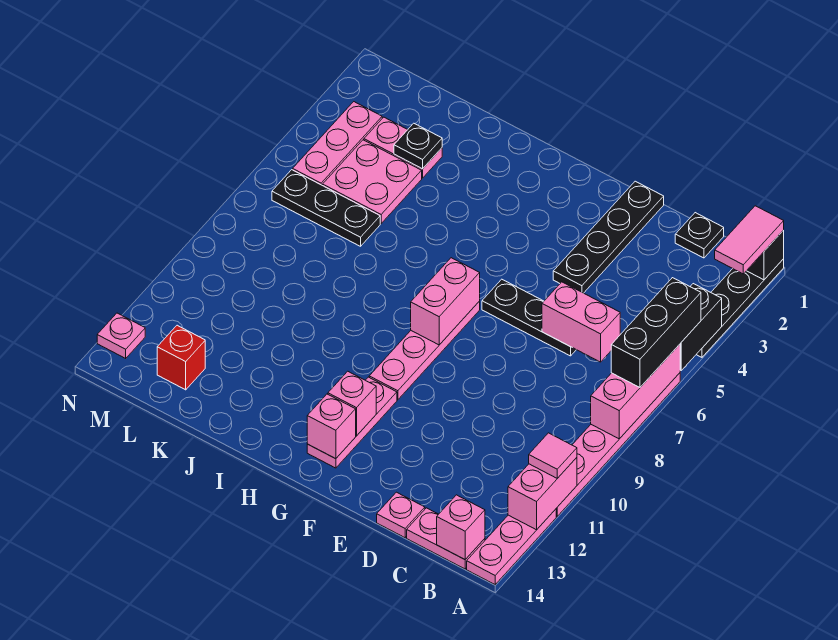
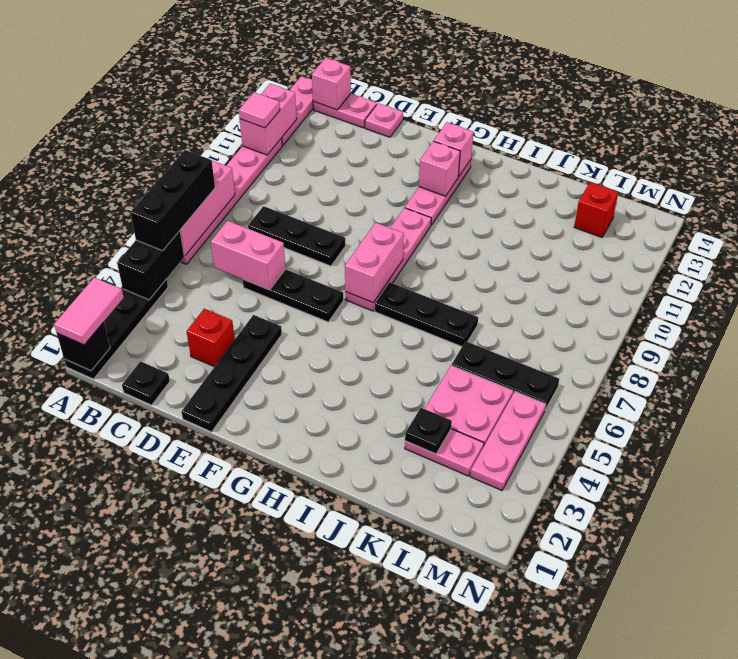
none -> black 1x3 plate [248,206,346,266]
none -> red 1x1 brick [187,309,235,367]
none -> black 1x3 plate [375,282,478,347]
pink 1x1 plate [97,313,145,358] -> none

